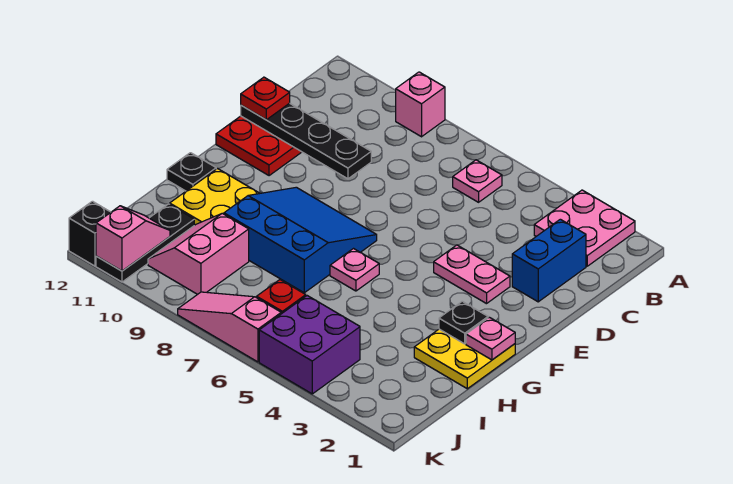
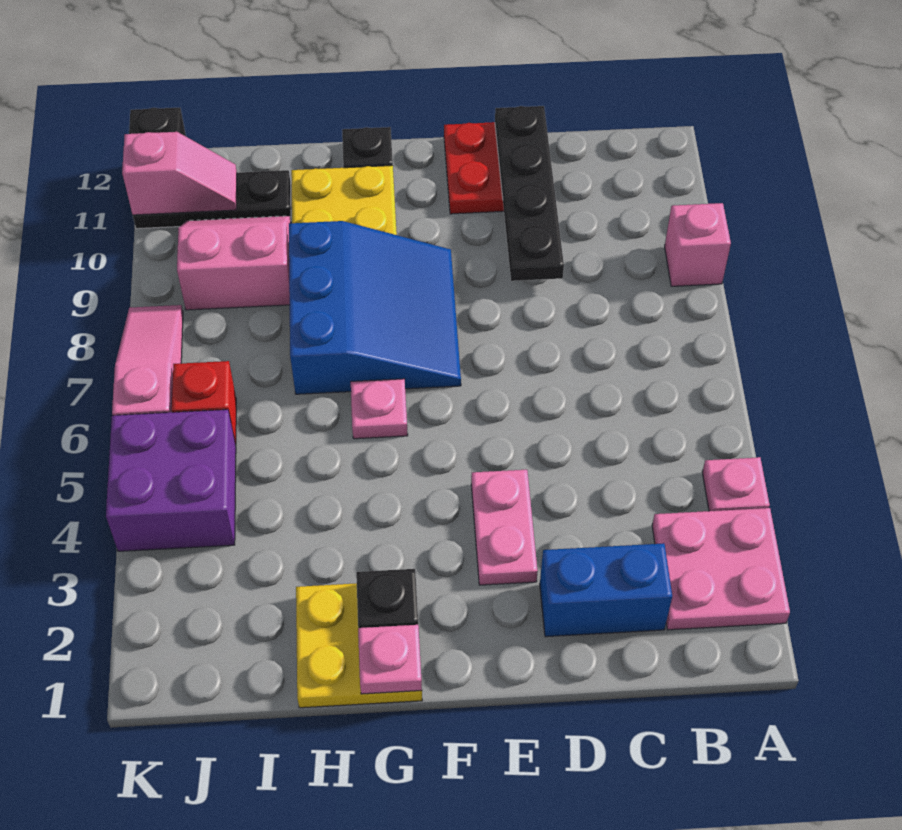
pink 1x1 plate [453,160,502,202] -> pink 1x1 plate moved to [702,457,770,511]
red 1x1 plate [241,77,290,120] -> none

